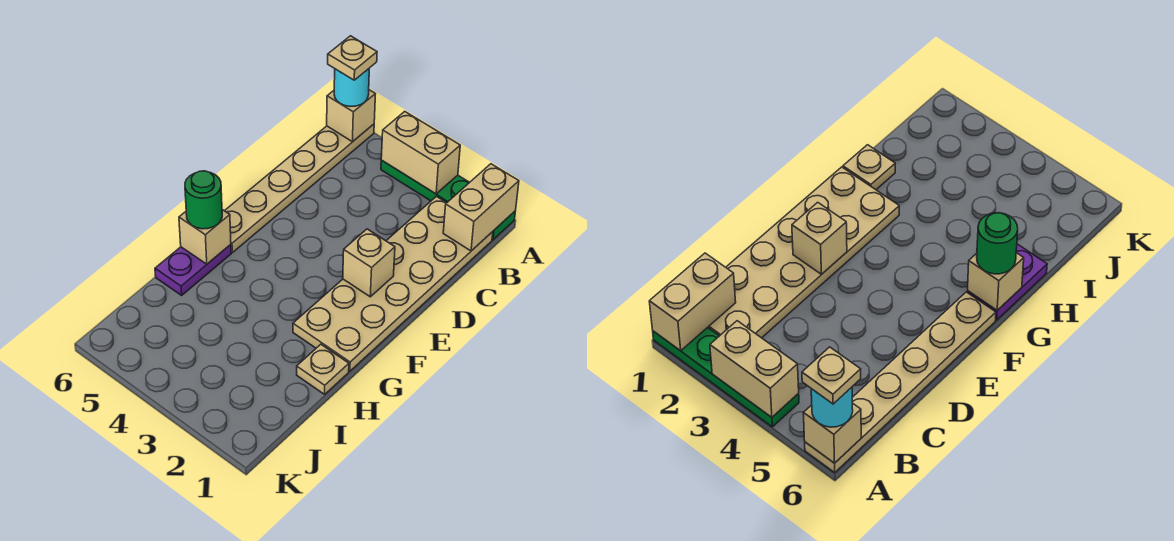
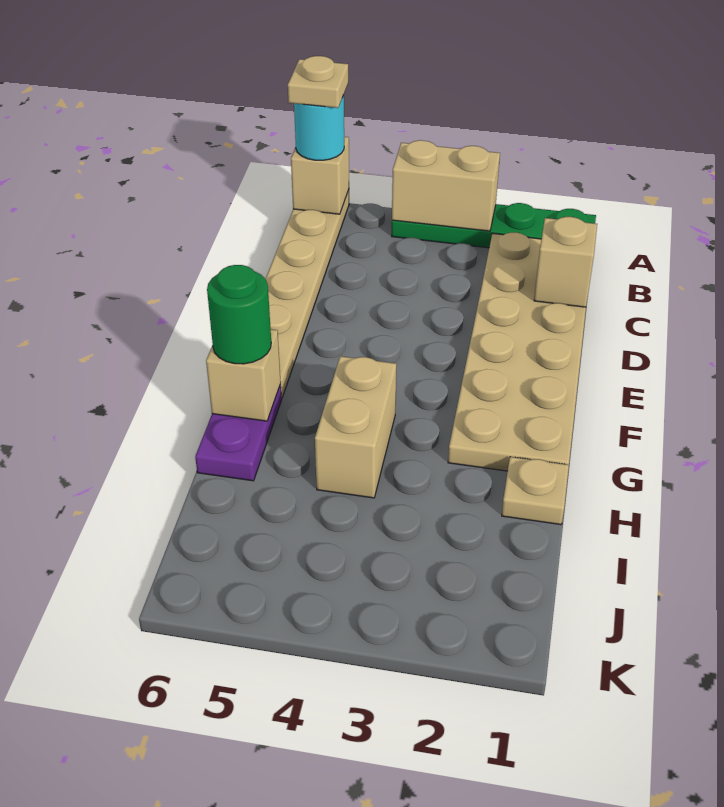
tan 1x2 brick [443,164,519,251] -> tan 1x2 brick moved to [315,356,396,498]
tan 1x1 brick [343,229,395,297] -> tan 1x1 brick moved to [534,217,597,307]

